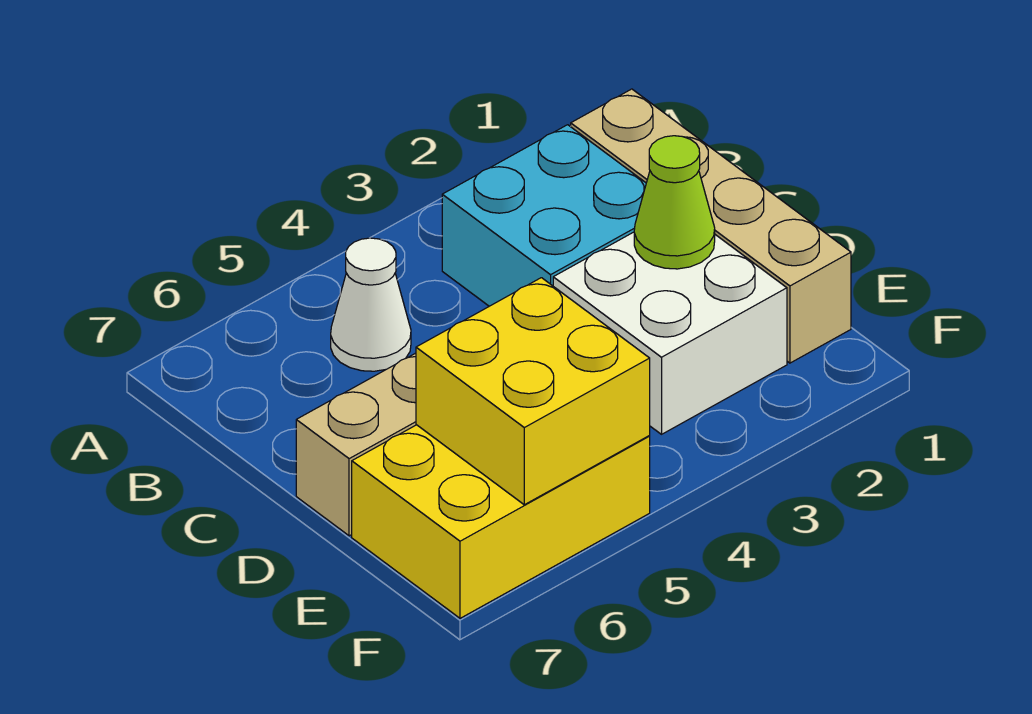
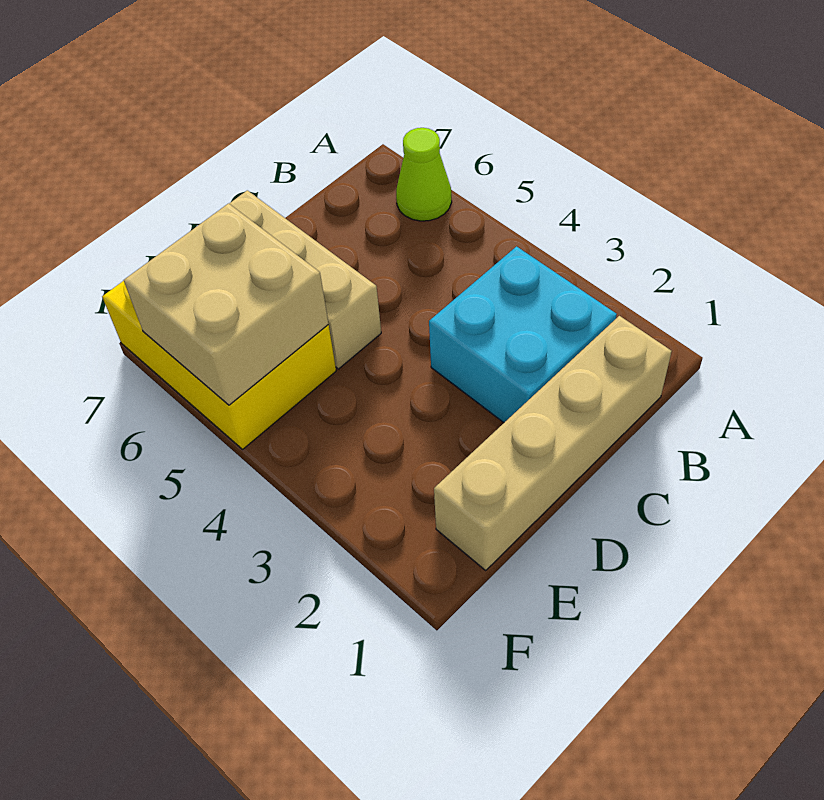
white 1x1 cone [331,238,411,371] -> none
white 2x2 brick [553,232,787,434] -> none
lime 1x1 cone [634,136,715,269] -> lime 1x1 cone moved to [396,128,452,221]
yellow 2x2 brick [416,278,650,505] -> tan 2x2 brick [124,204,328,405]

